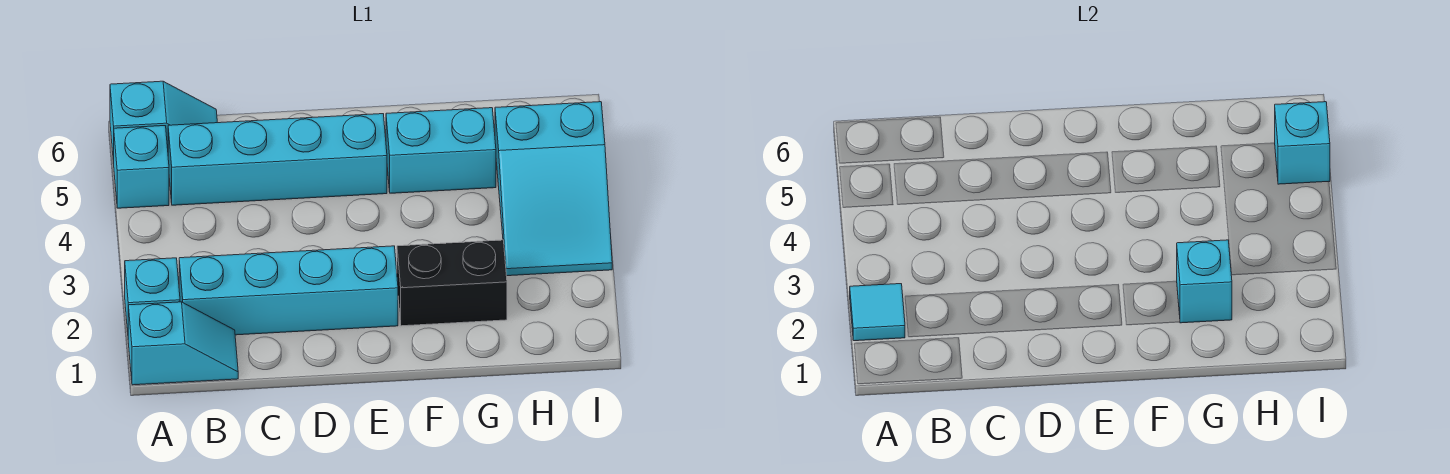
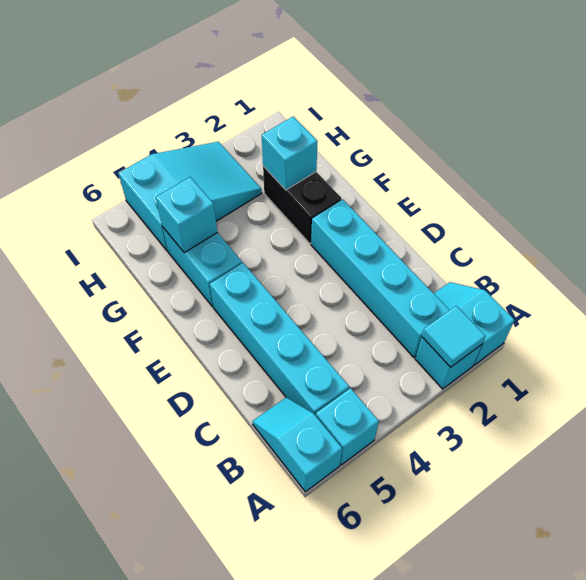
cyan 1x1 brick [1275,102,1330,184] -> cyan 1x1 brick moved to [156,177,217,253]

